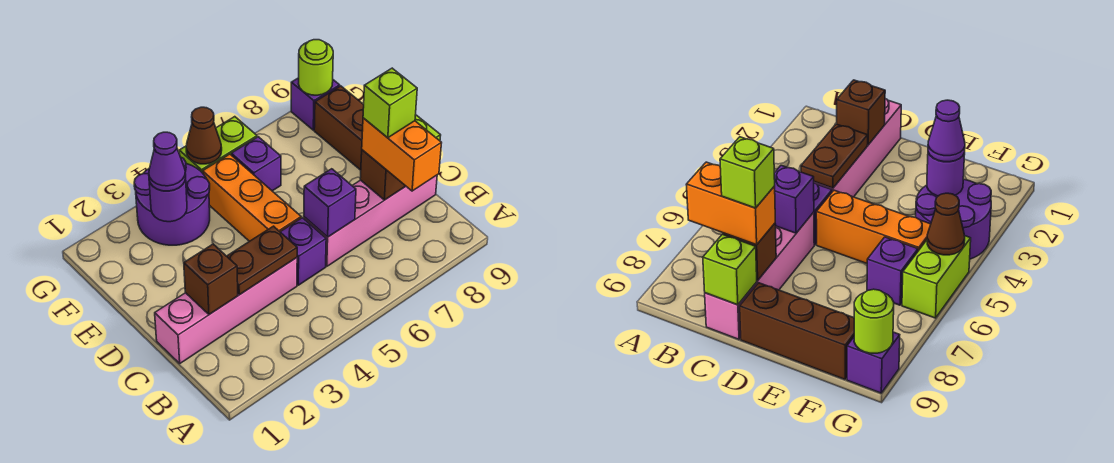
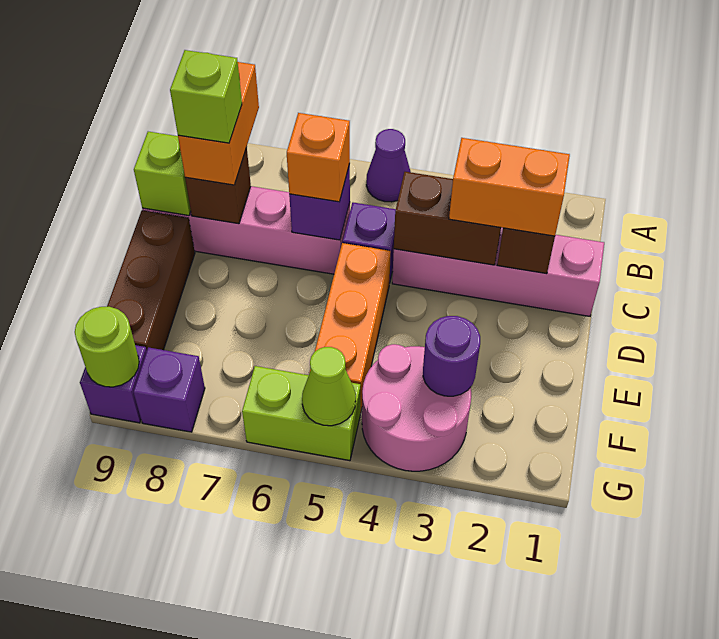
none -> orange 1x2 brick [449,138,570,236]
brown 1x2 plate [227,226,297,295] -> brown 1x2 brick [394,172,501,265]
none -> orange 1x1 brick [287,113,350,202]
purple 2x2 round brick [134,157,210,245] -> pink 2x2 round brick [362,344,471,471]
purple 1x1 cone [149,132,186,191] -> purple 1x1 cone moved to [366,129,411,202]
purple 1x1 brick [231,137,281,191] -> purple 1x1 brick moved to [133,347,205,432]
brown 1x1 cone [186,107,222,164] -> lime 1x1 cone [302,347,356,426]

